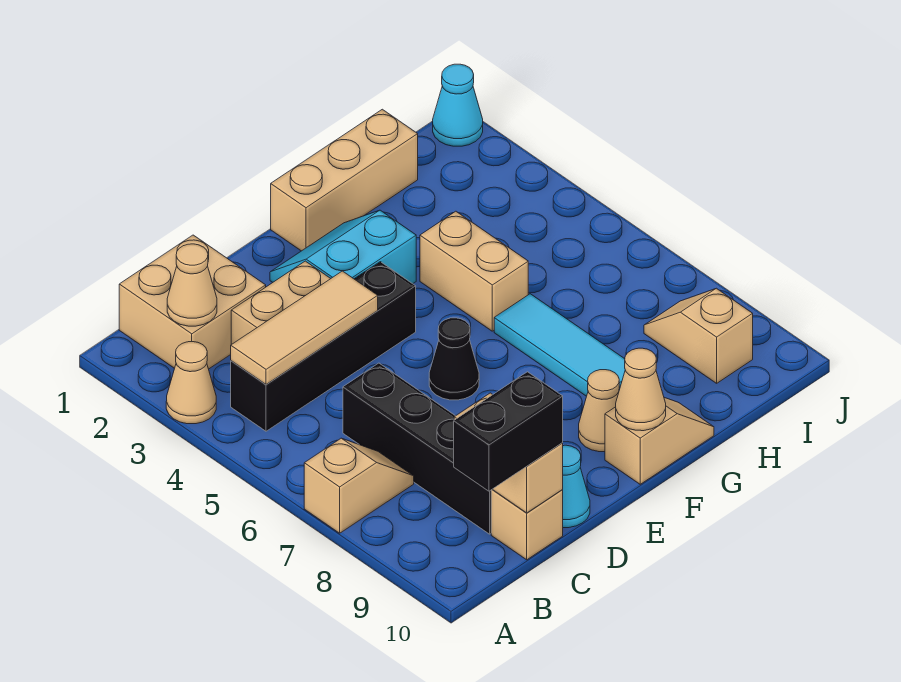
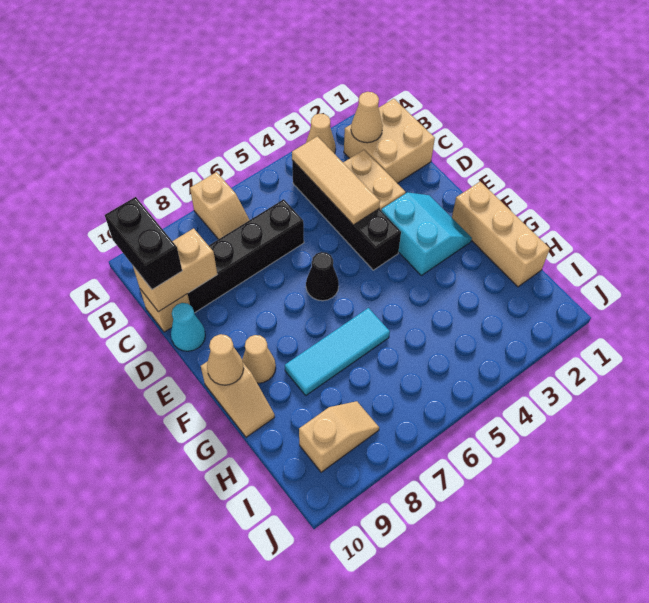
tan 1x2 brick [420,211,528,331] -> none
cyan 1x1 cone [433,64,483,146] -> none

